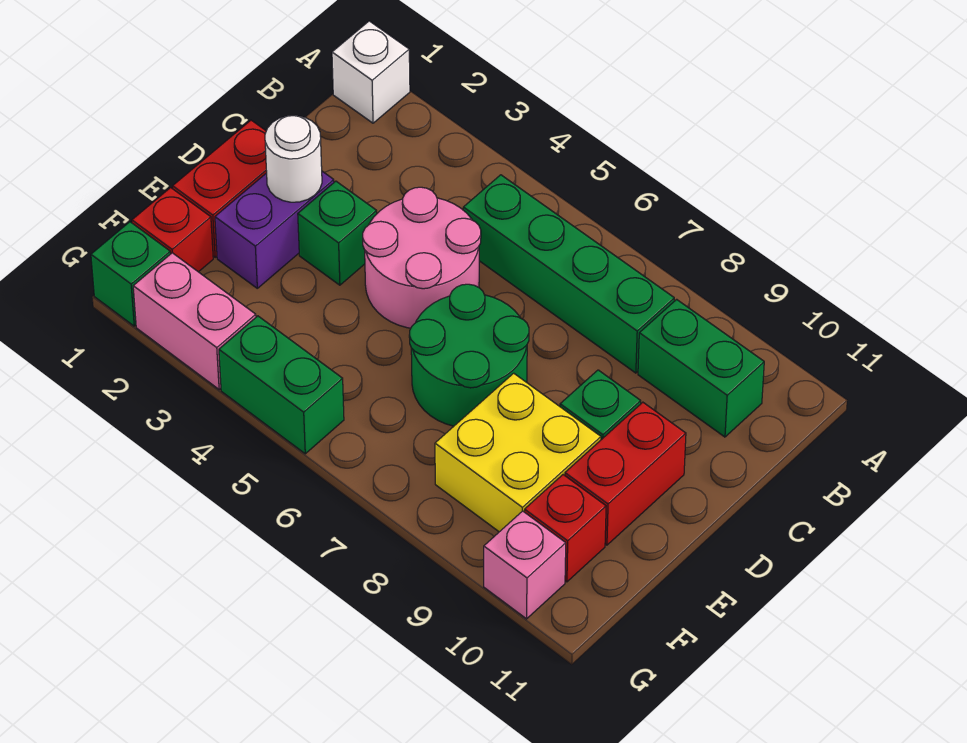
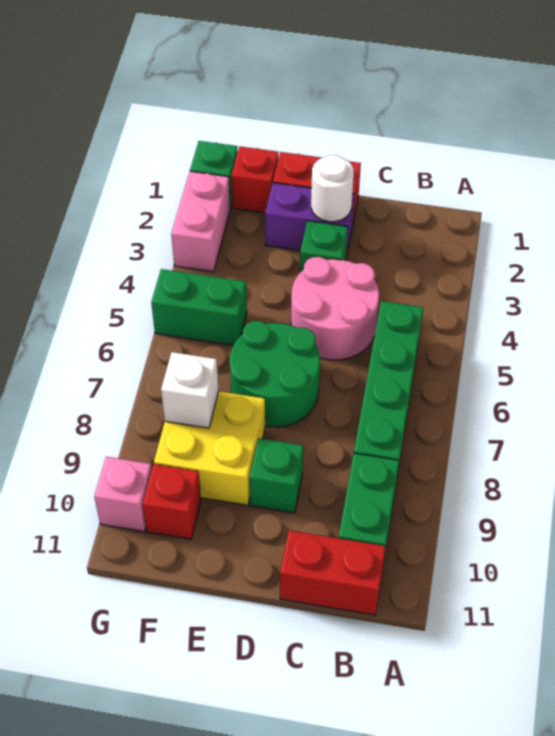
white 1x1 brick [332,21,410,123] -> white 1x1 brick moved to [161,352,219,428]
red 1x2 brick [565,402,686,545] -> red 1x2 brick moved to [280,530,386,615]
green 1x2 brick [219,316,344,454] -> green 1x2 brick turned to [151,269,247,345]

